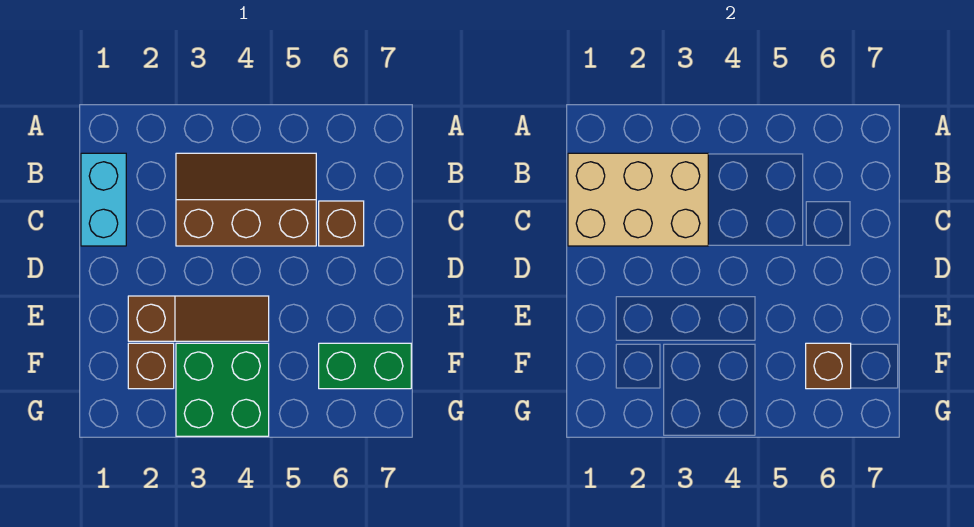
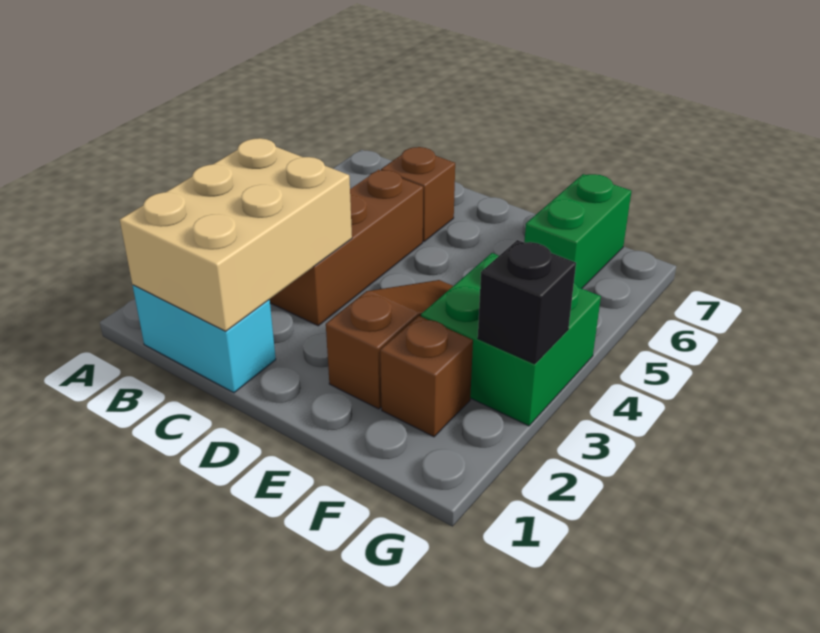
brown 1x1 brick [806,343,851,389] -> none
none -> black 1x1 brick [478,240,576,364]

